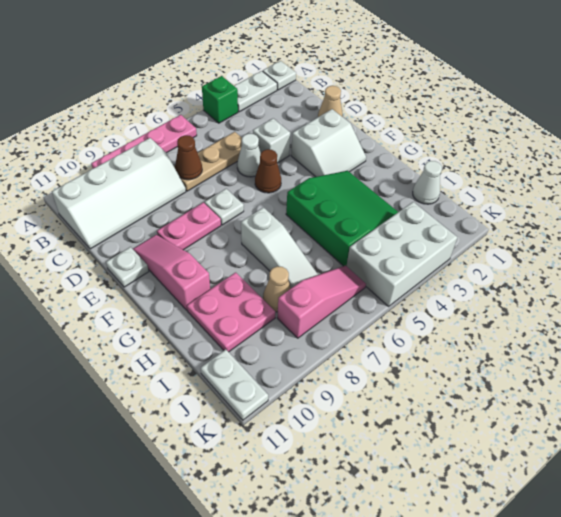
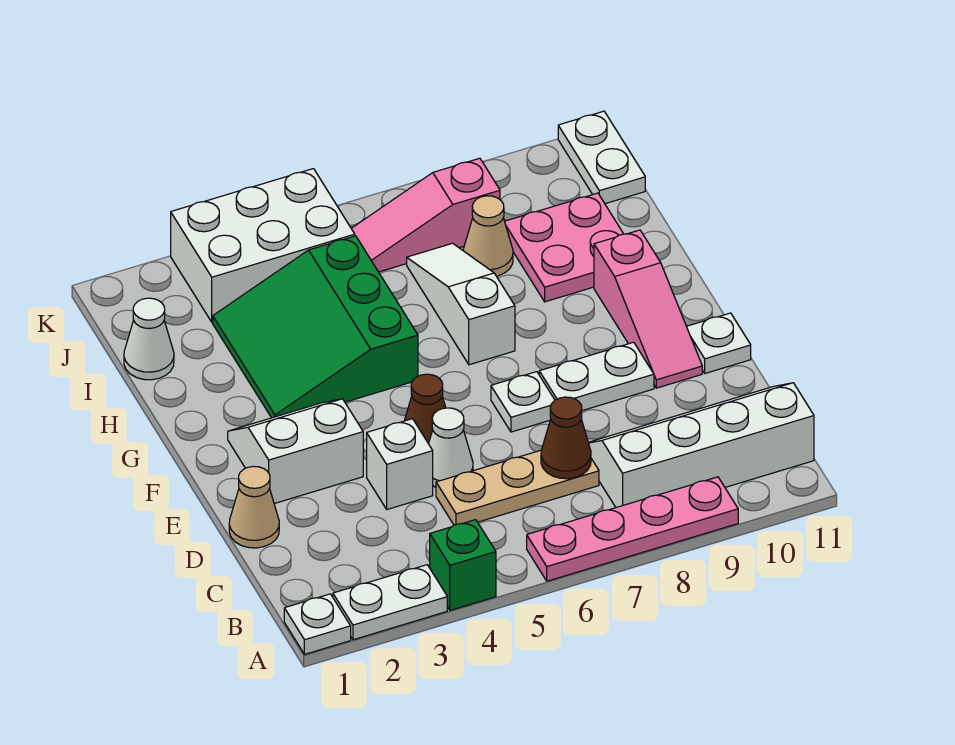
pink 1x2 plate [157,202,221,250] -> white 1x2 plate [539,342,654,411]

